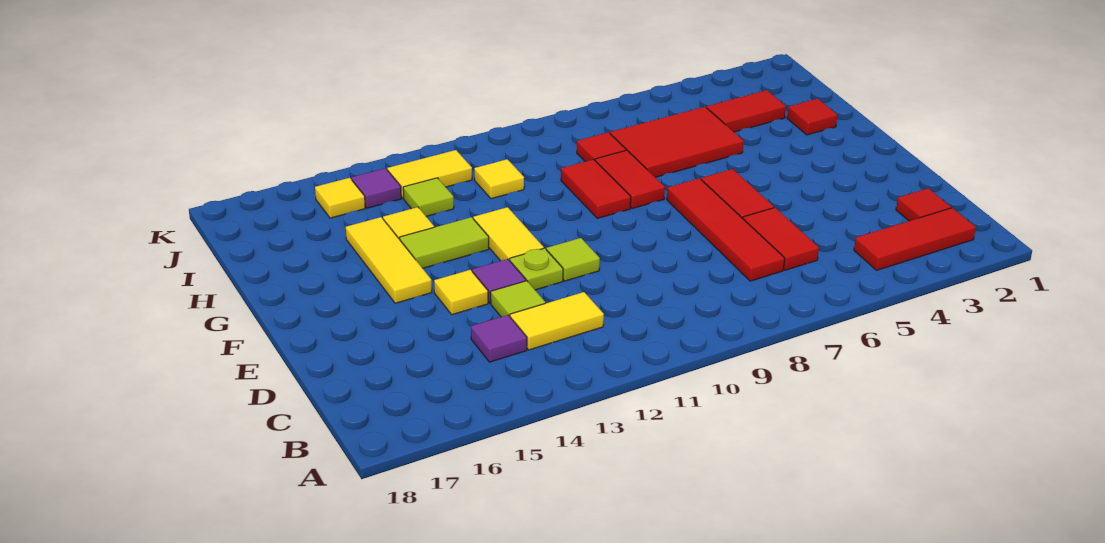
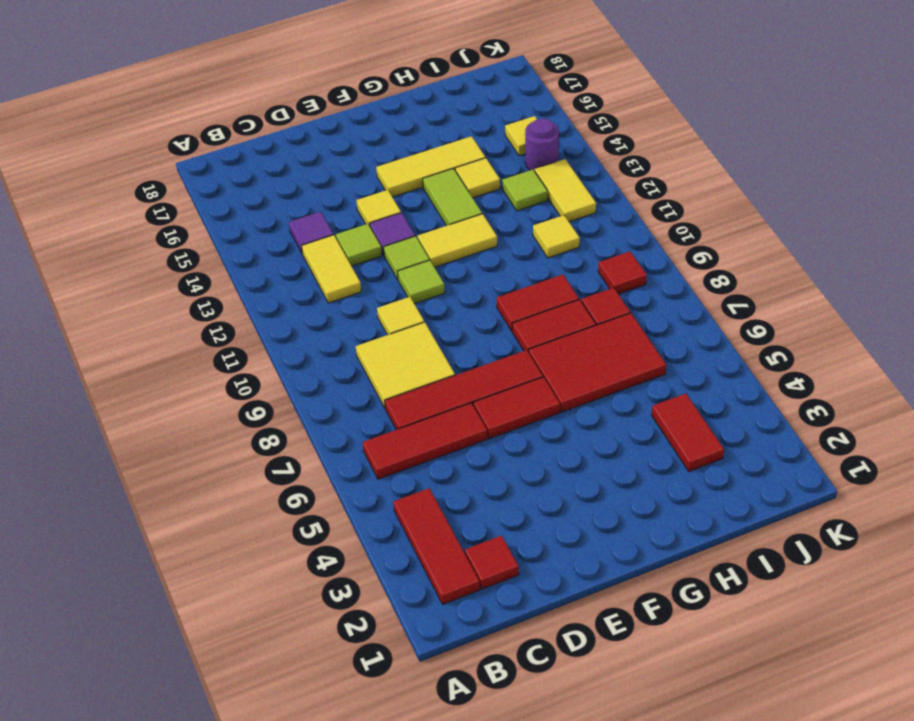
red 1x2 tile [743,208,819,270] -> red 1x3 tile [363,403,488,479]
none -> yellow 2x2 tile [356,322,455,408]
none -> yellow 1x1 tile [377,297,424,335]
lime 1x1 plate [510,248,563,290] -> lime 1x1 tile [384,236,430,279]
red 1x1 tile [787,99,837,135] -> red 1x1 tile moved to [598,251,647,294]
red 2x3 tile [610,107,743,177] -> red 2x3 tile turned to [529,313,666,412]
purple 1x1 tile [351,168,401,208] -> purple 1x1 round brick [525,118,559,171]

